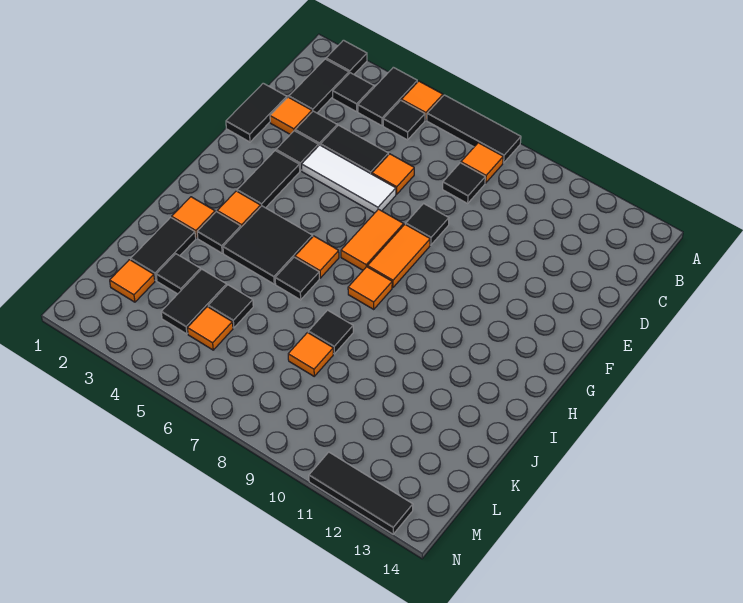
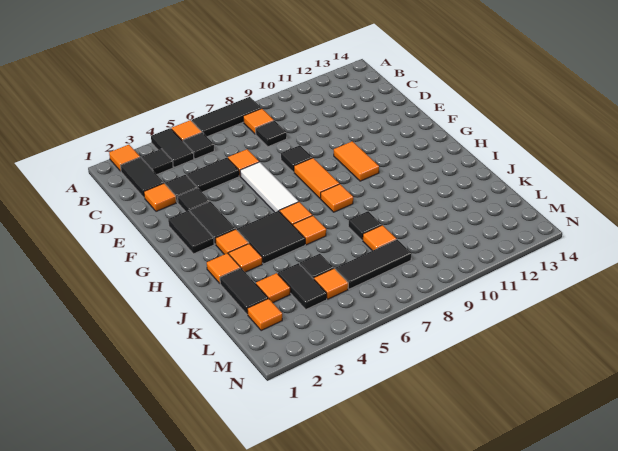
black 1x1 tile [326,40,367,74] -> orange 1x1 tile [109,145,140,171]
black 1x2 tile [226,83,287,142] -> black 1x2 tile moved to [168,210,214,254]
white 1x3 tile [302,145,396,213] -> white 1x3 tile turned to [240,162,299,212]
orange 1x2 tile [341,209,404,270] -> orange 1x2 tile moved to [334,141,379,181]
black 1x1 tile [197,212,241,253] -> orange 1x1 tile [229,244,262,272]
black 1x1 tile [275,257,319,300] -> orange 1x1 tile [293,216,326,245]
black 1x1 tile [156,254,201,294] -> orange 1x1 tile [256,273,290,303]
black 1x3 tile [309,452,413,534] -> black 1x3 tile moved to [335,240,412,289]

